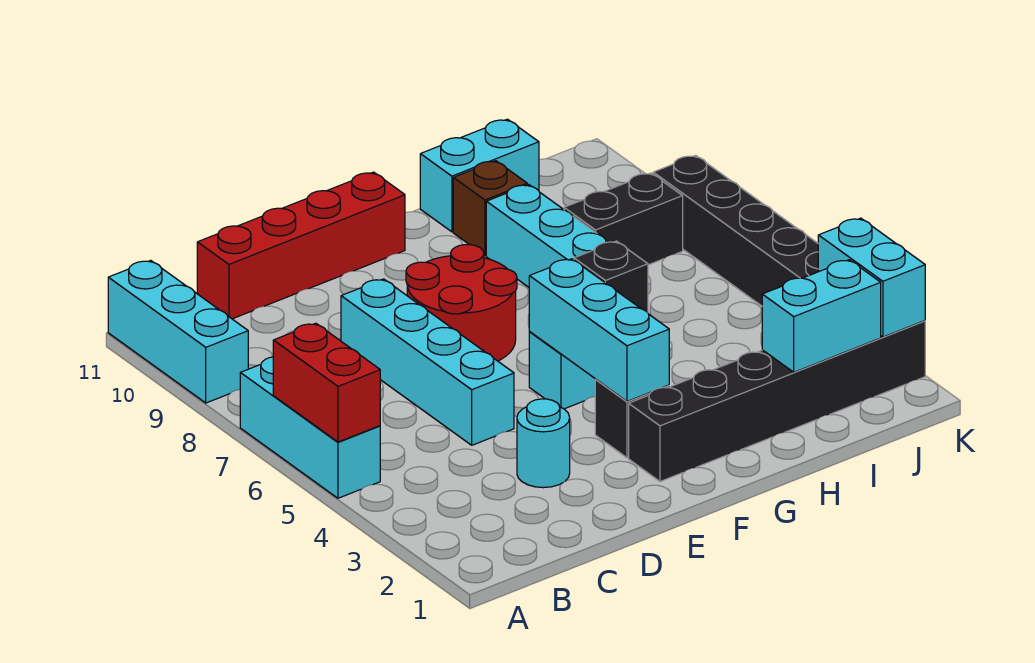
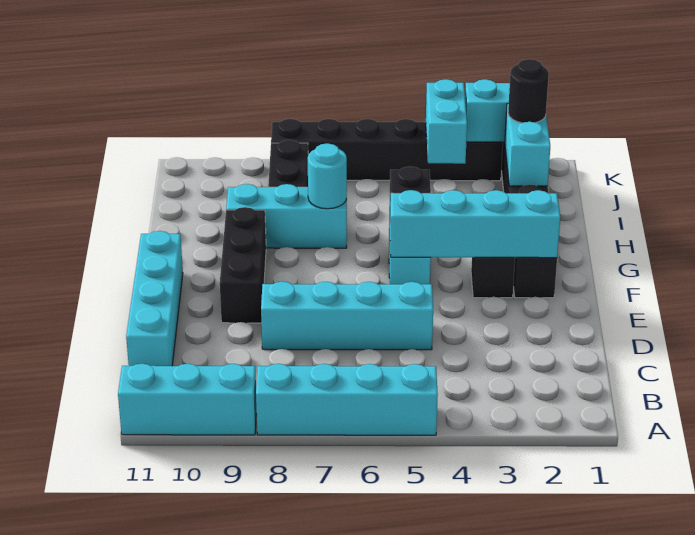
cyan 1x3 brick [240,357,380,498] -> cyan 1x4 brick [256,364,438,435]
red 1x2 brick [273,323,380,442] -> none
red 1x4 brick [197,172,405,319] -> cyan 1x4 brick [126,231,183,366]
cyan 1x1 round brick [517,399,570,488] -> cyan 1x1 round brick moved to [308,143,347,209]
red 2x2 round brick [406,245,517,361] -> none
none -> black 1x3 brick [220,207,266,323]
cyan 1x3 brick [529,259,669,401] -> cyan 1x4 brick [390,190,560,258]
brown 1x1 brick [453,161,527,256] -> none
cyan 1x2 brick [420,119,539,232] -> cyan 1x2 brick moved to [426,79,467,164]
none -> black 1x1 round brick [508,59,549,123]

